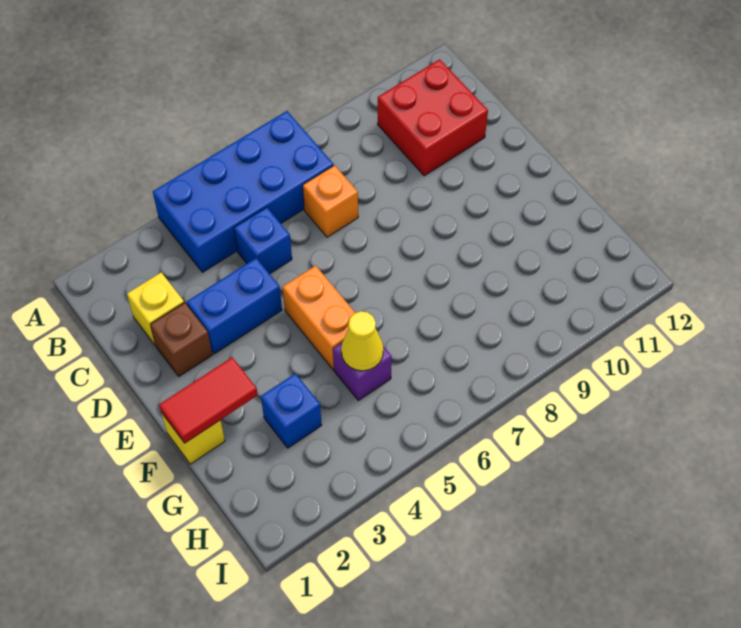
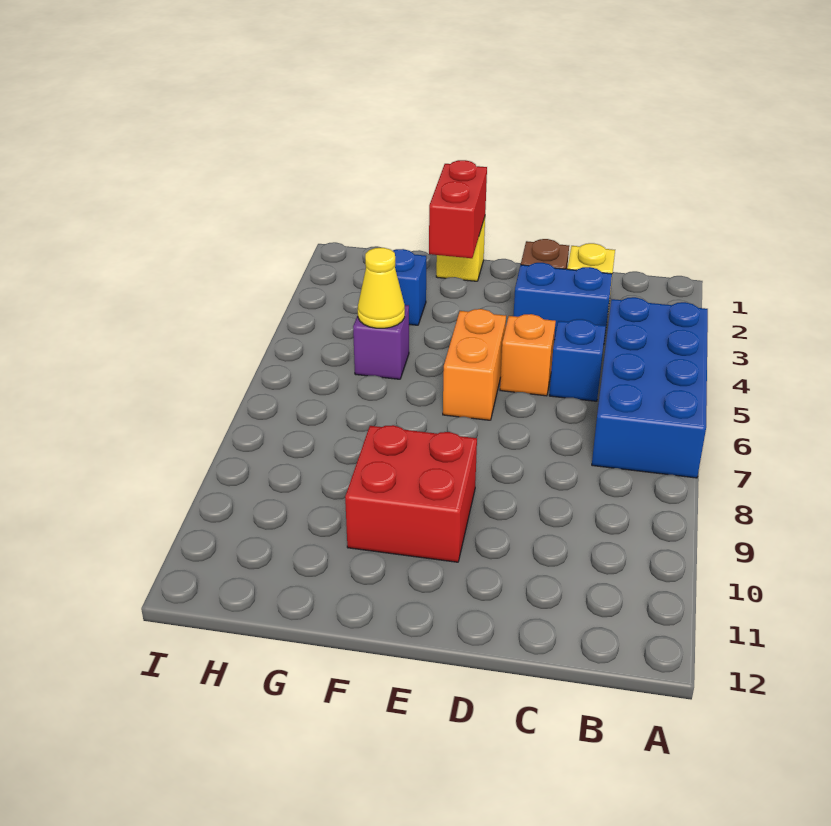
red 2x2 brick [378,59,488,176] -> red 2x2 brick moved to [345,425,477,562]
orange 1x1 brick [303,165,358,237] -> orange 1x1 brick moved to [500,314,556,396]
blue 1x2 brick [187,258,282,354] -> blue 1x2 brick turned to [513,263,612,341]
orange 1x2 brick [283,265,355,369] -> orange 1x2 brick turned to [443,309,506,420]
red 1x2 tile [159,357,258,443] -> red 1x2 brick [429,160,487,258]

